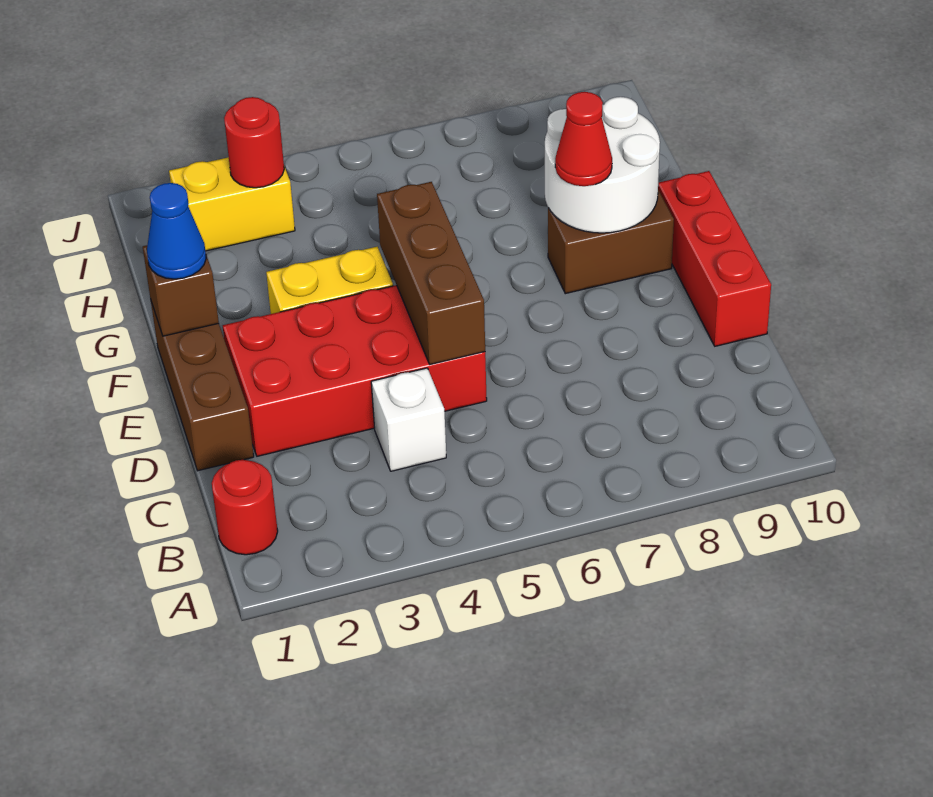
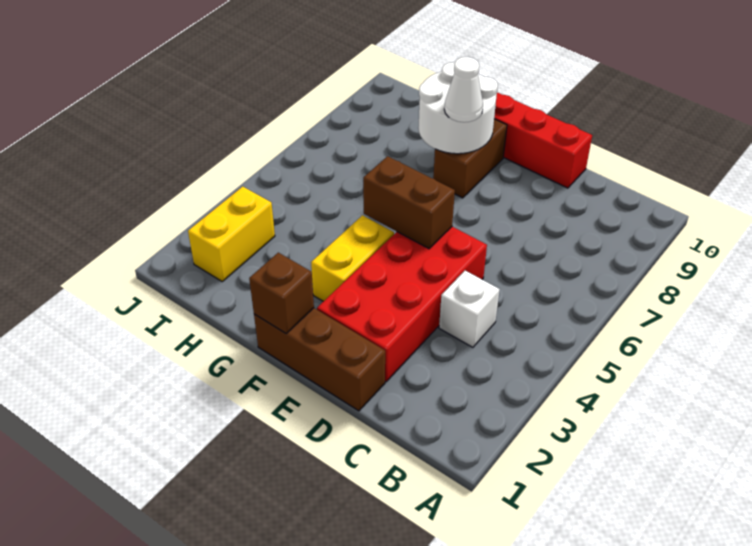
red 1x1 round brick [212,460,278,555] -> none
brown 1x3 brick [377,182,485,364] -> brown 1x2 brick [363,156,455,249]
blue 1x1 cone [147,183,206,279] -> none
red 1x1 cone [555,92,612,186] -> white 1x1 cone [444,57,483,122]
red 1x1 round brick [224,97,284,188] -> none

